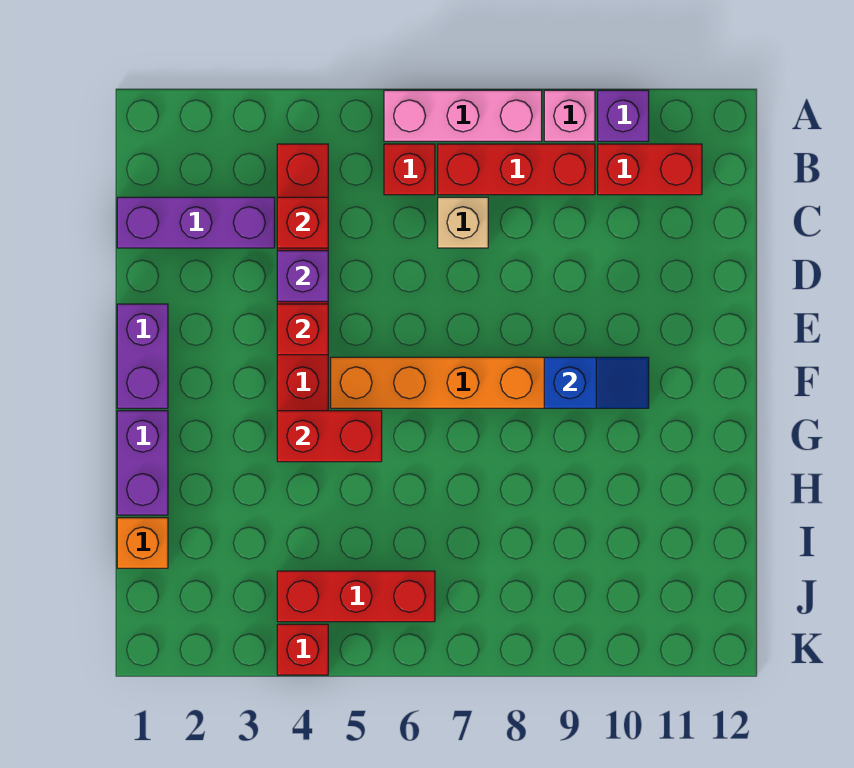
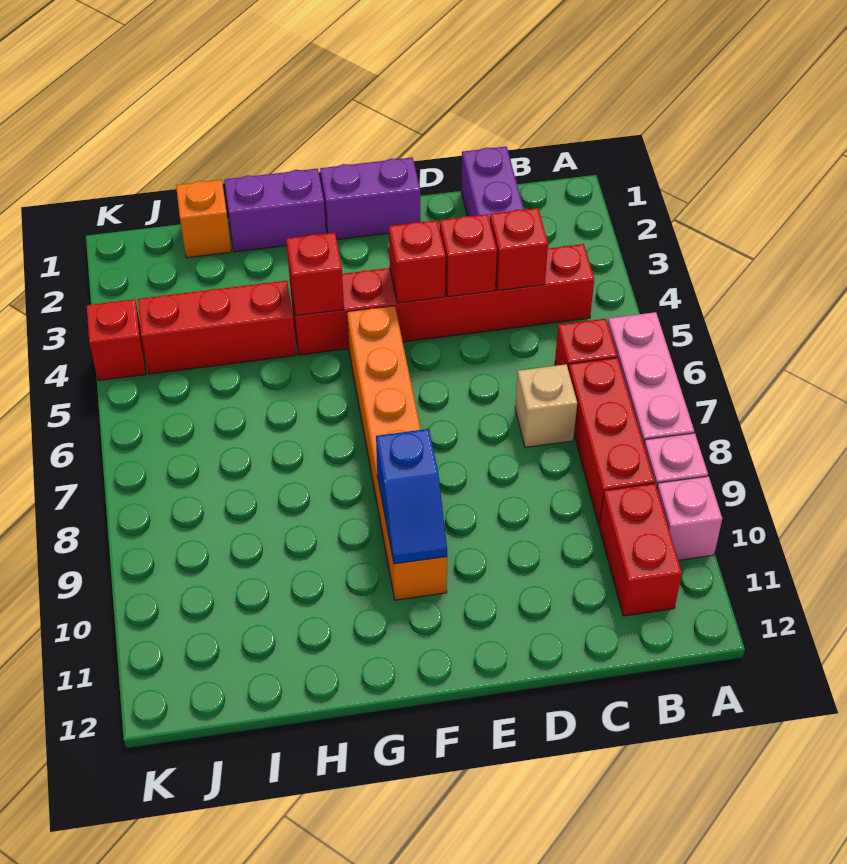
purple 1x1 brick [598,90,649,141] -> pink 1x1 brick [657,476,722,560]
purple 1x1 brick [277,251,328,301] -> red 1x1 brick [440,214,497,297]
red 1x2 brick [277,411,382,462] -> red 1x1 brick [286,233,344,316]
red 1x3 brick [277,571,435,622] -> red 1x3 brick turned to [138,281,296,374]

